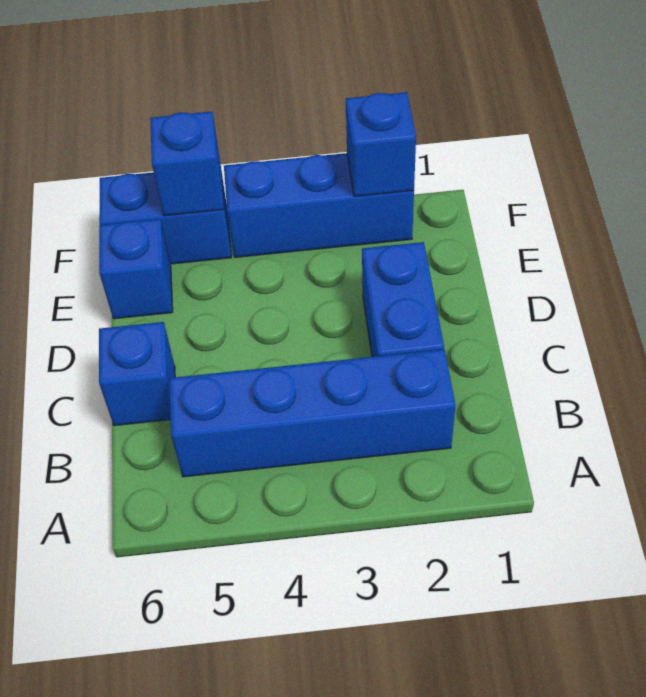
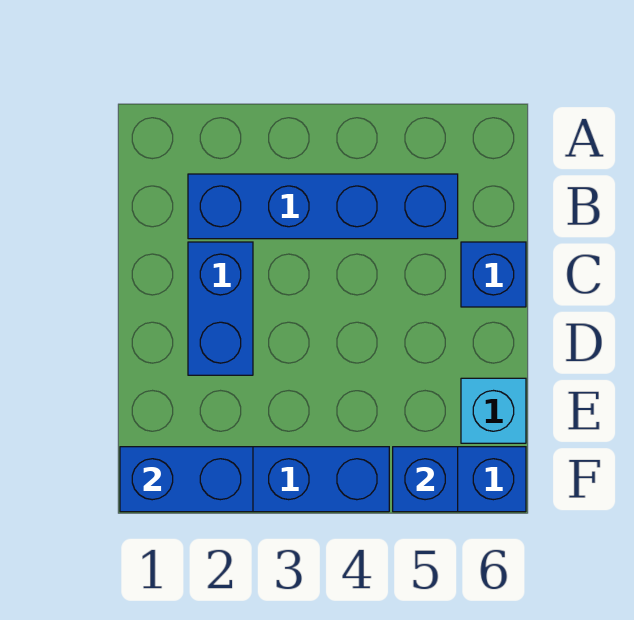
blue 1x1 brick [99,219,173,319] -> cyan 1x1 brick [461,378,526,443]
blue 1x1 brick [346,92,416,196] -> blue 1x2 brick [120,447,253,512]

